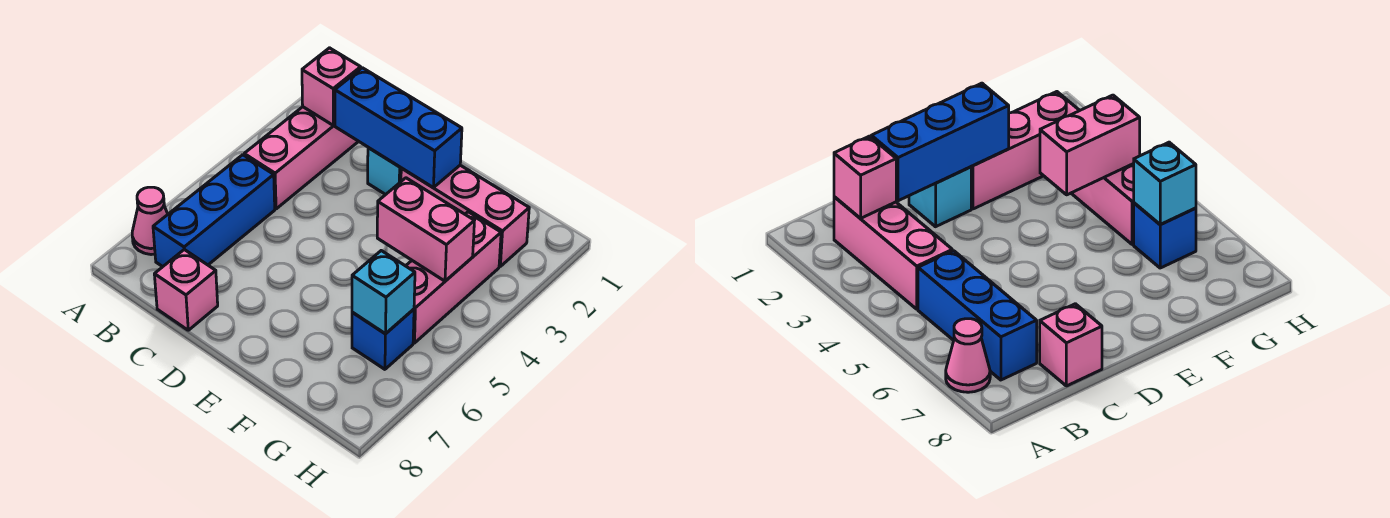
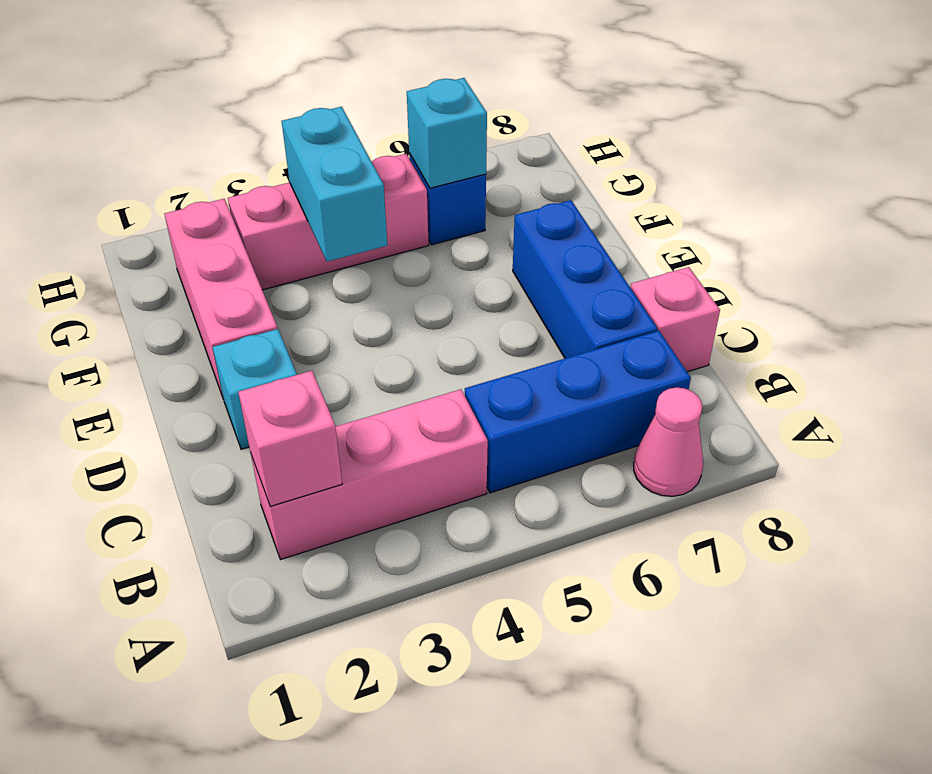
blue 1x3 brick [335,68,462,188] -> blue 1x3 brick moved to [513,200,658,358]
pink 1x2 brick [377,178,474,281] -> cyan 1x2 brick [282,107,387,262]

